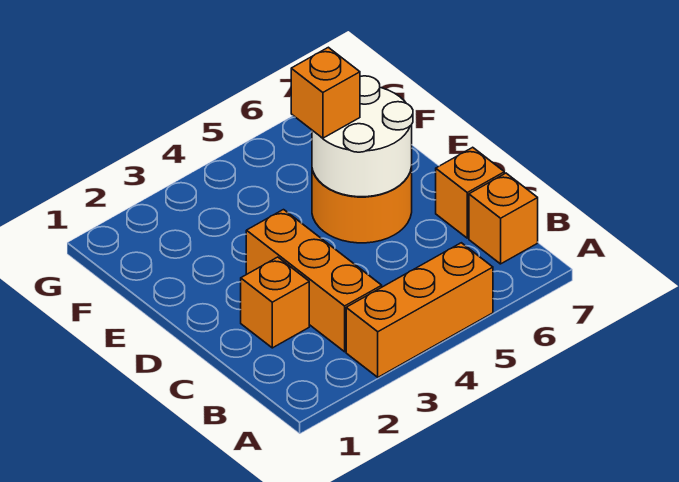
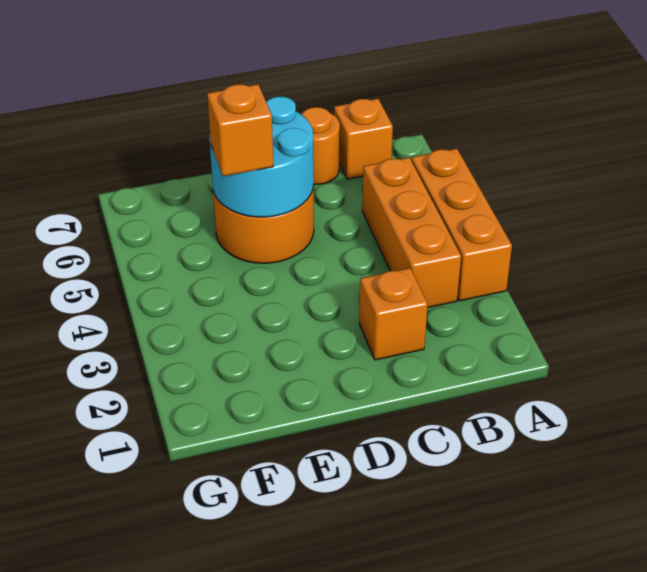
orange 1x3 brick [246,210,382,352] -> orange 1x3 brick turned to [362,158,461,308]
orange 1x1 brick [436,147,504,238] -> orange 1x1 round brick [301,107,340,185]
white 2x2 round brick [312,76,413,197] -> cyan 2x2 round brick [209,96,314,217]

